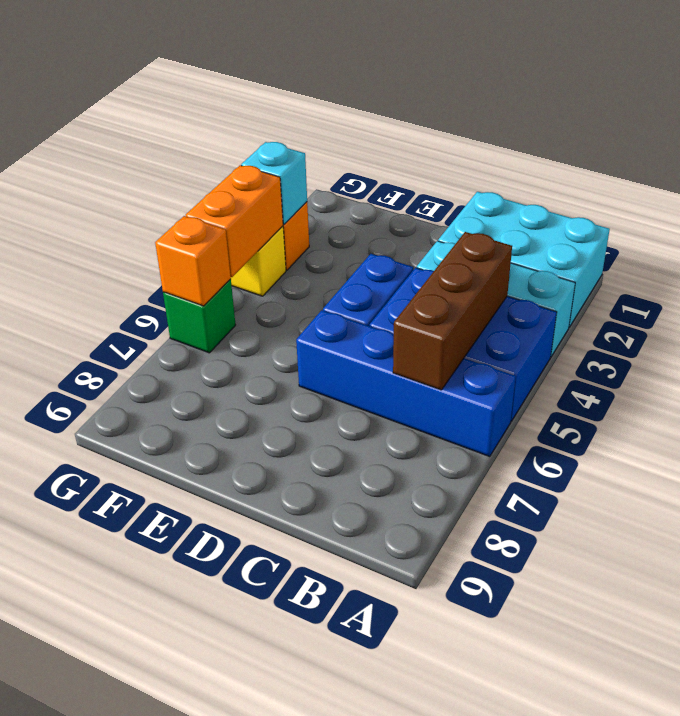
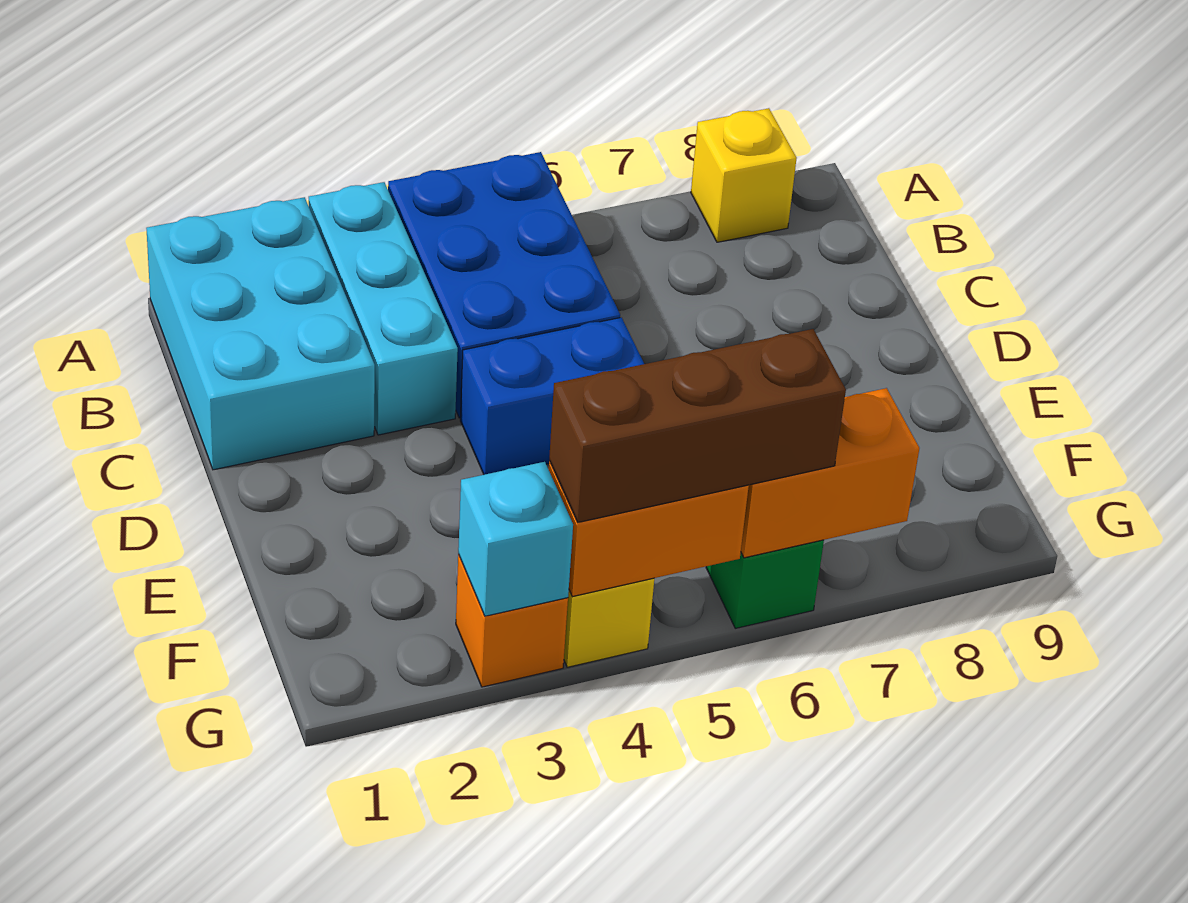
blue 1x4 brick [296,310,516,457] -> none
none -> yellow 1x1 brick [691,108,797,242]
brown 1x3 brick [393,232,512,390] -> brown 1x3 brick moved to [549,329,846,522]
orange 1x1 brick [155,216,231,306] -> orange 1x2 brick [741,388,919,558]

